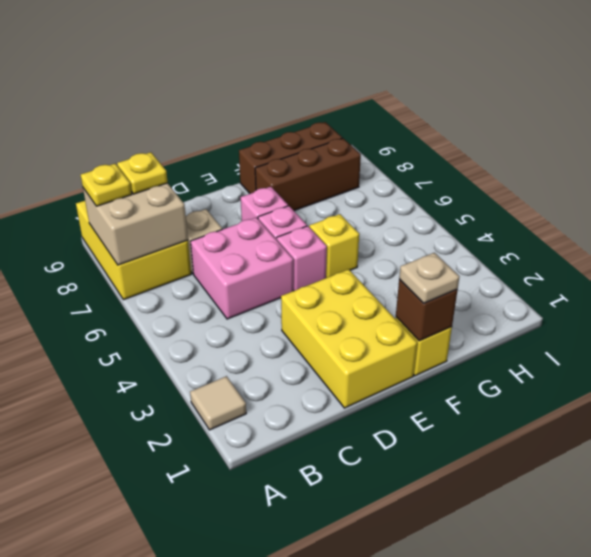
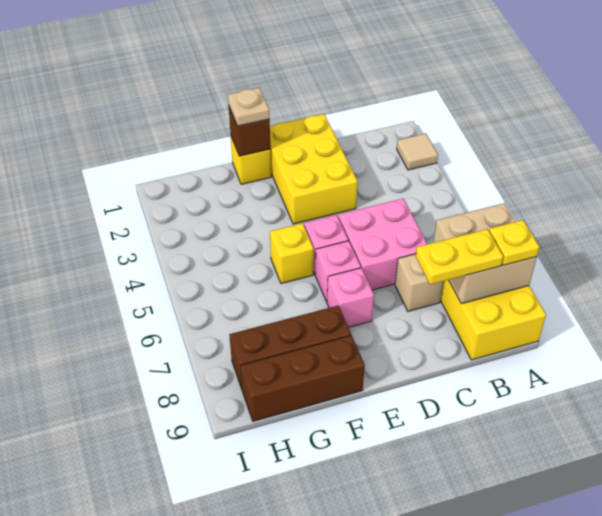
yellow 1x1 plate [117,152,168,194] -> yellow 1x2 plate [416,229,503,285]

